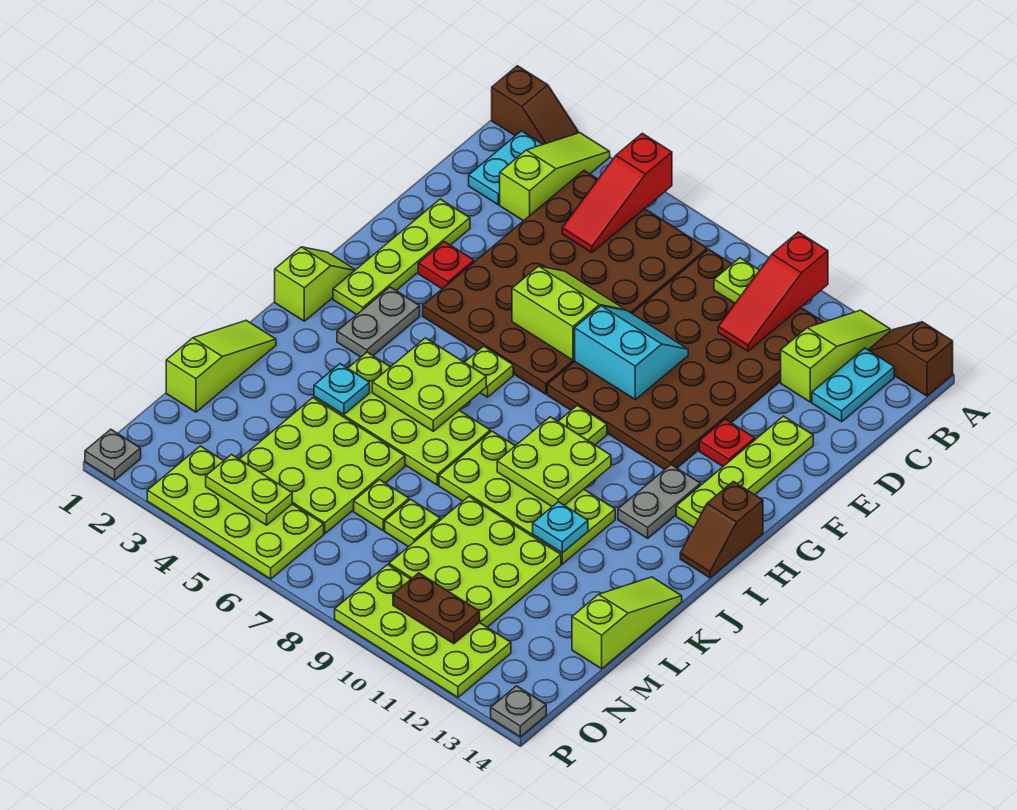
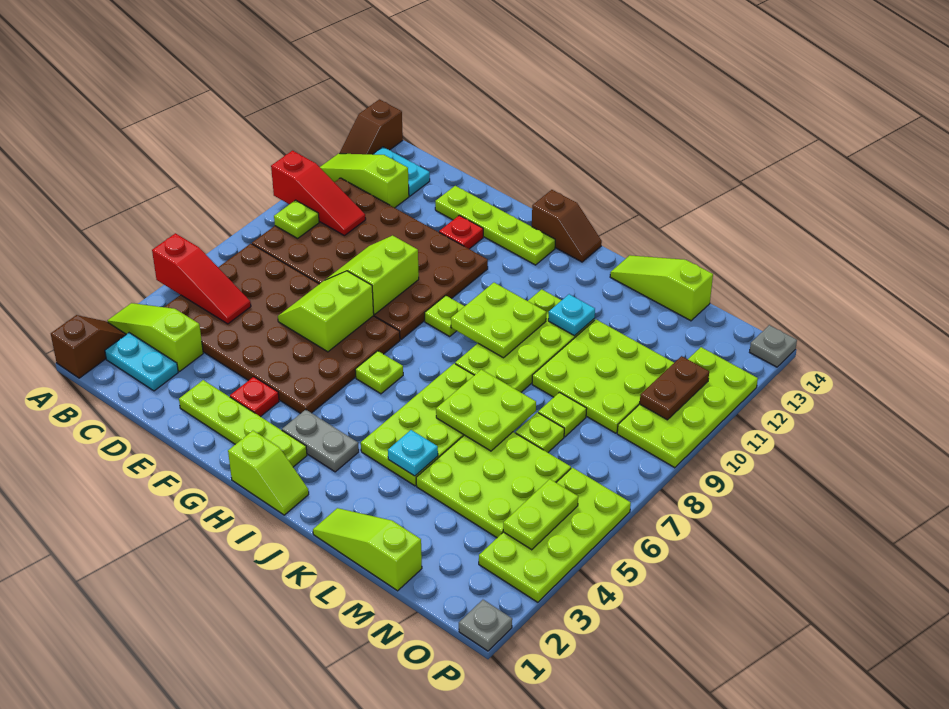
cyan 2x2 slope [574,306,688,400] -> lime 2x2 slope [327,235,419,315]
lime 1x2 slope [275,247,355,321] -> lime 1x2 slope turned to [228,431,309,515]
grey 1x2 plate [618,465,701,538] -> none
lime 2x2 plate [372,338,486,431] -> lime 2x2 plate moved to [436,370,536,451]

